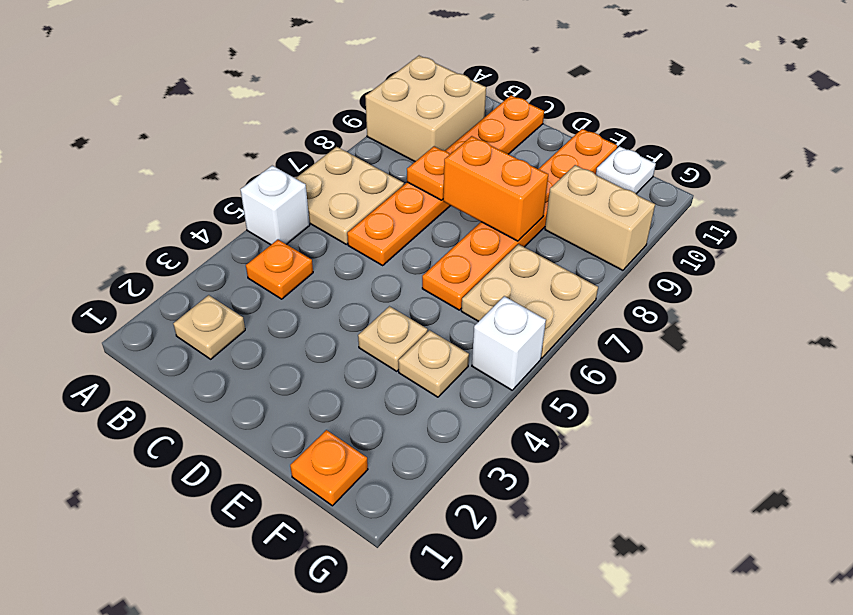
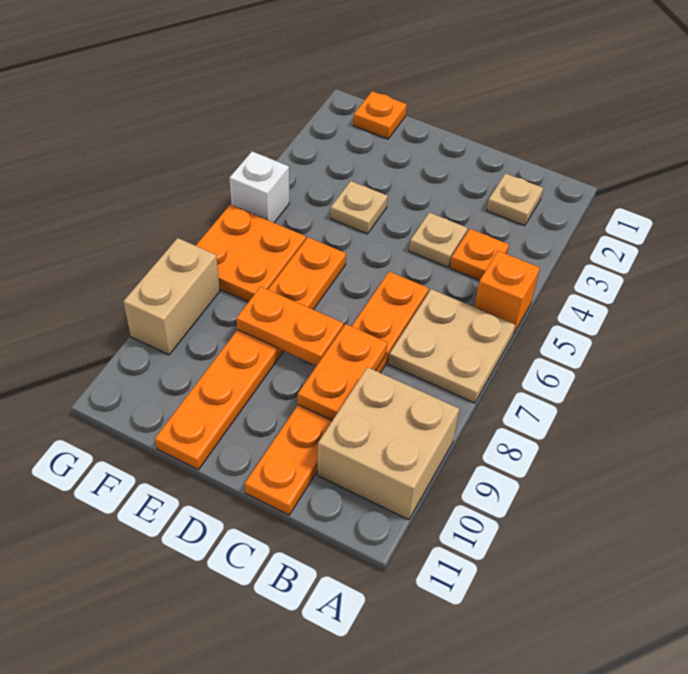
white 1x1 brick [240,166,310,245] -> orange 1x1 brick [475,251,540,334]
orange 1x1 plate [407,146,450,200] -> orange 1x2 plate [298,324,387,421]
orange 1x2 brick [443,136,548,241] -> orange 1x2 plate [236,287,343,366]
tan 1x1 plate [398,330,469,397] -> tan 1x1 plate moved to [409,212,468,267]
tan 2x2 plate [461,244,598,358] -> orange 2x2 plate [196,204,306,302]
tan 1x2 brick [545,165,655,270] -> tan 1x2 brick turned to [124,238,220,355]
white 1x1 plate [596,146,656,194] -> none

